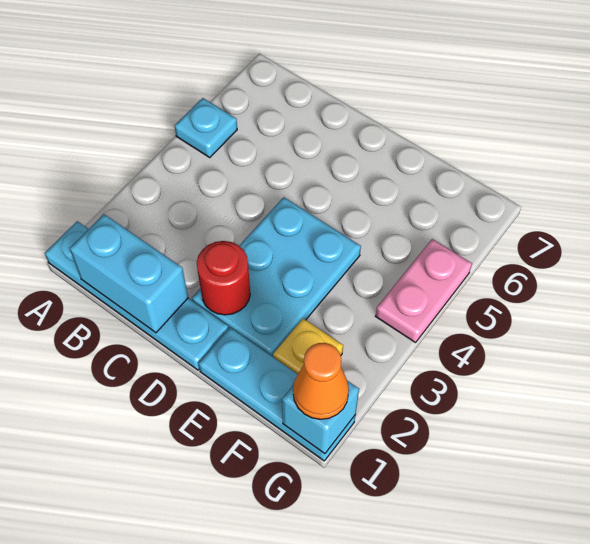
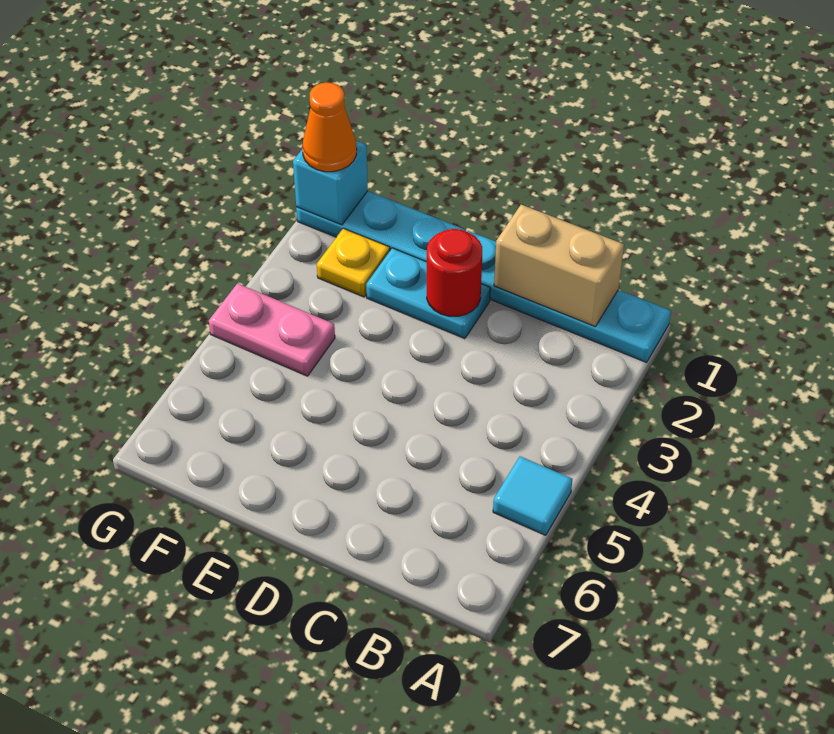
cyan 1x1 plate [175,98,237,157] -> cyan 1x1 tile [493,456,572,535]
cyan 1x2 brick [70,214,188,333] -> tan 1x2 brick [494,205,624,327]
cyan 2x3 plate [192,197,361,357] -> cyan 1x2 plate [366,248,490,339]
pink 1x2 plate [376,239,472,343] -> pink 1x2 plate turned to [209,284,335,376]

